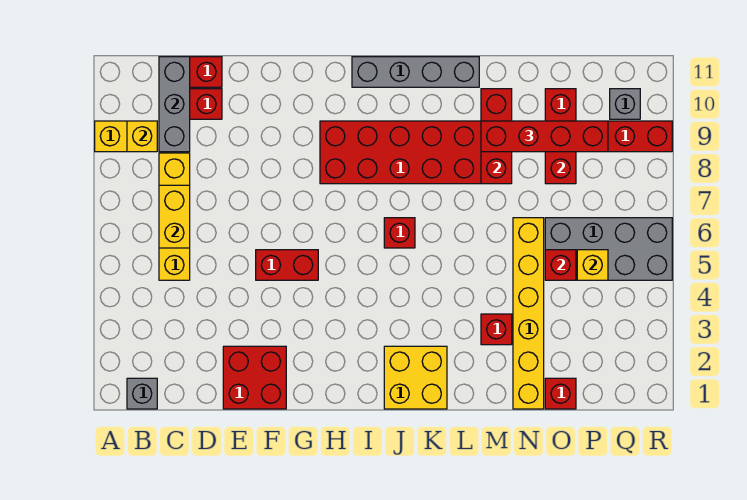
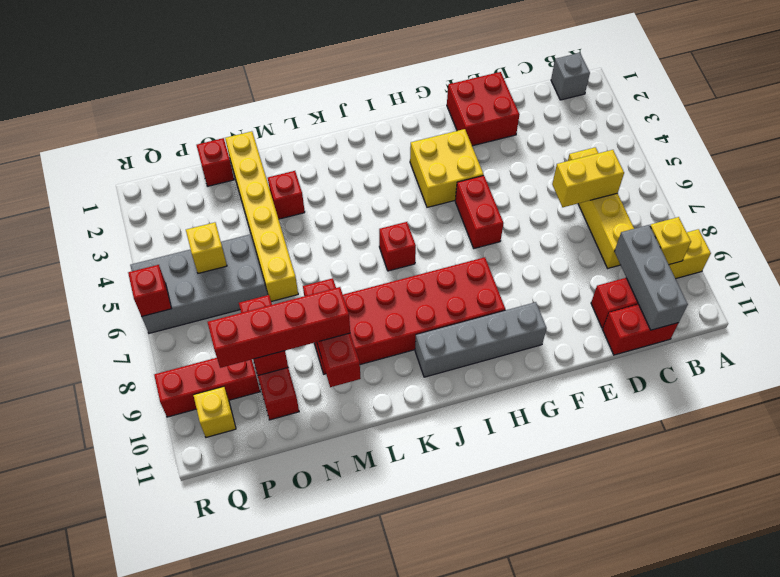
yellow 1x2 brick [159,185,190,248] -> yellow 1x2 brick turned to [552,150,624,207]
red 1x2 brick [256,250,318,280] -> red 1x2 brick turned to [455,175,504,248]
grey 1x4 brick [352,57,479,87] -> grey 1x4 brick moved to [415,302,547,377]
yellow 2x2 brick [384,346,447,409] -> yellow 2x2 brick moved to [410,129,484,207]
red 1x1 brick [545,250,576,280] -> red 1x1 brick moved to [128,265,171,316]
grey 1x1 brick [610,89,640,119] -> yellow 1x1 brick [193,387,236,437]

